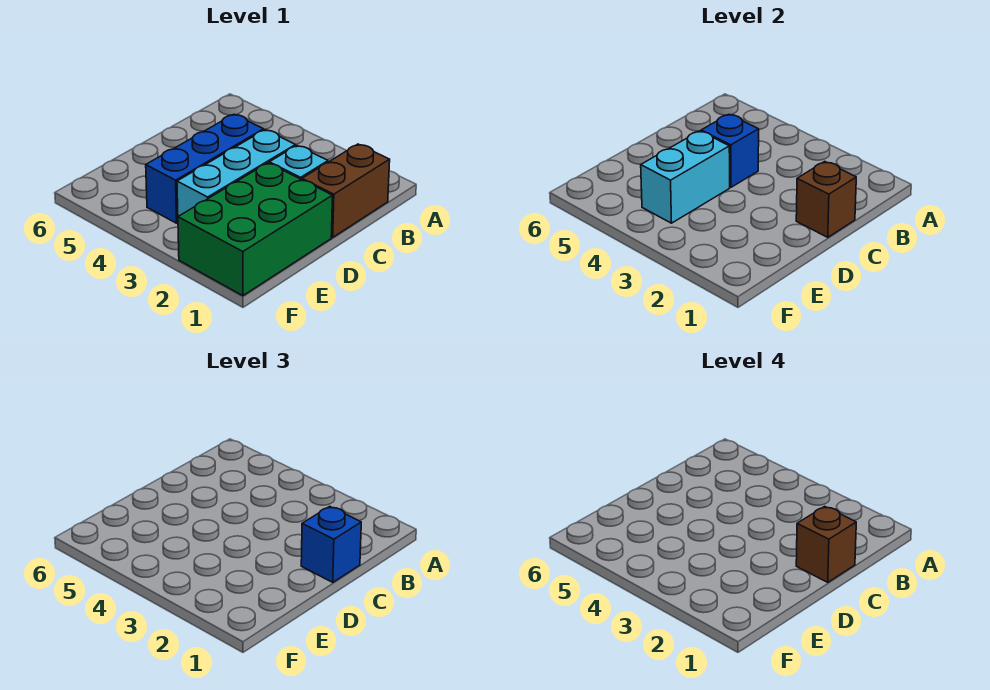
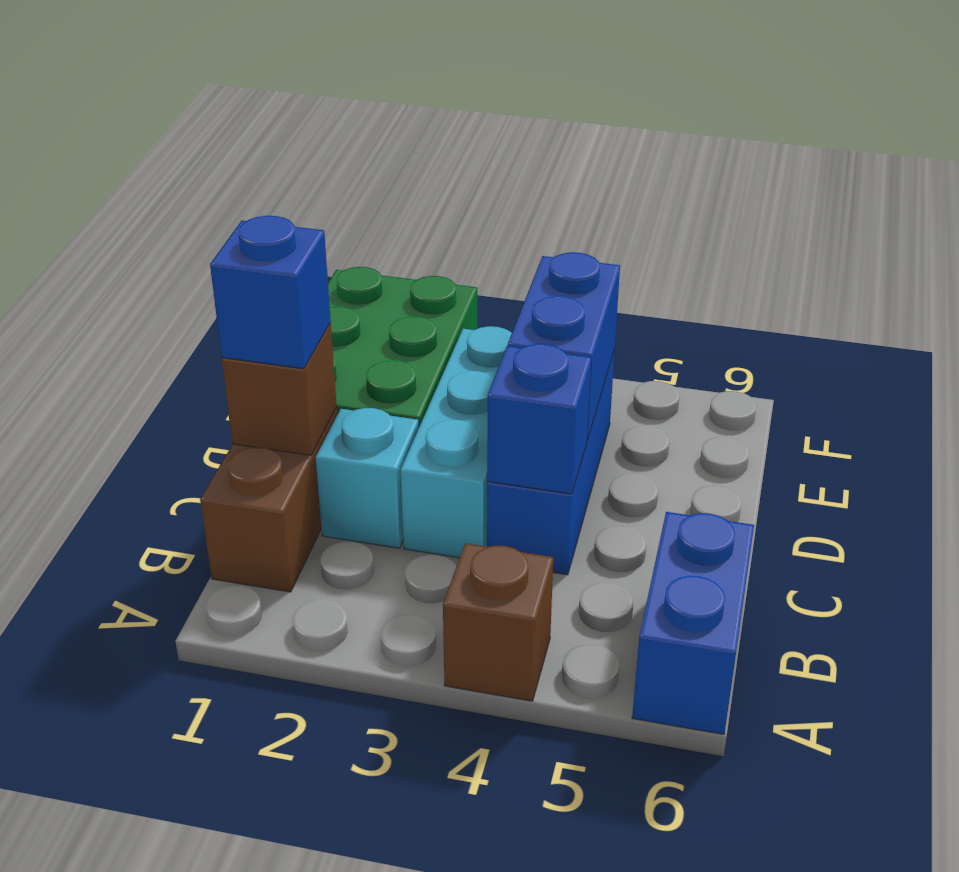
none -> blue 1x2 brick [632,512,754,734]
brown 1x1 brick [796,506,856,582] -> brown 1x1 brick moved to [443,543,553,701]
cyan 1x2 brick [641,131,730,223] -> blue 1x2 brick [508,252,620,440]

